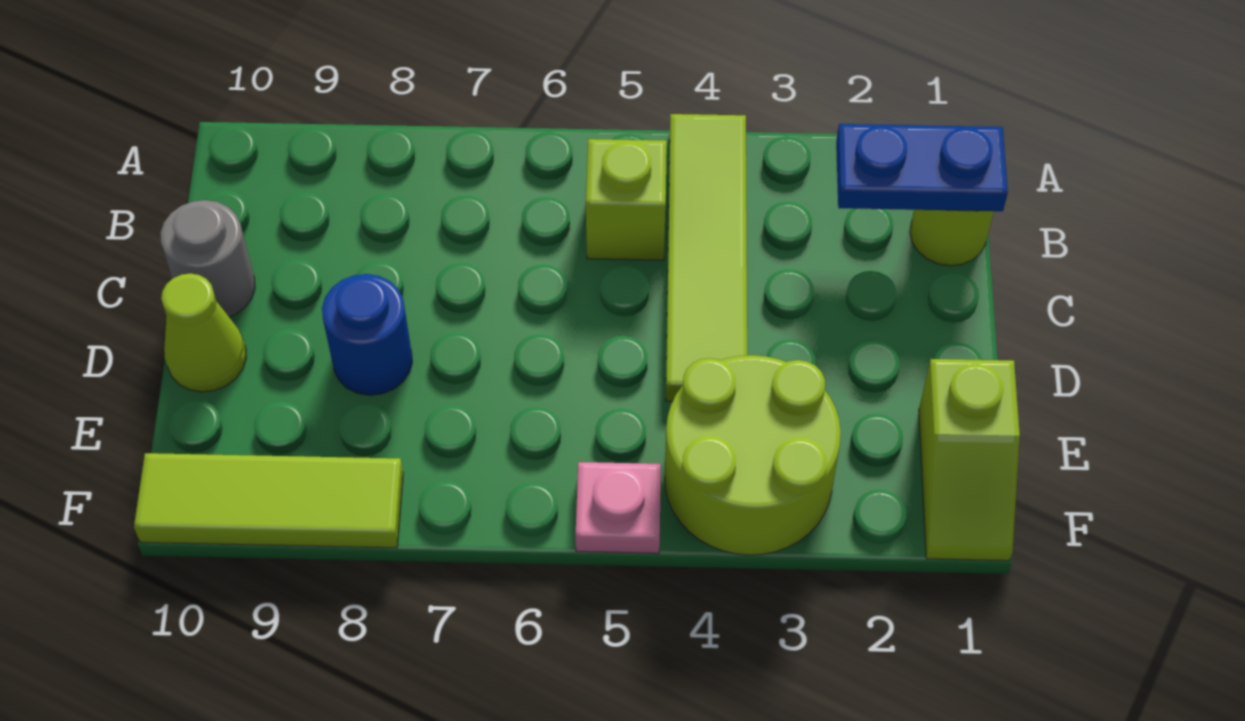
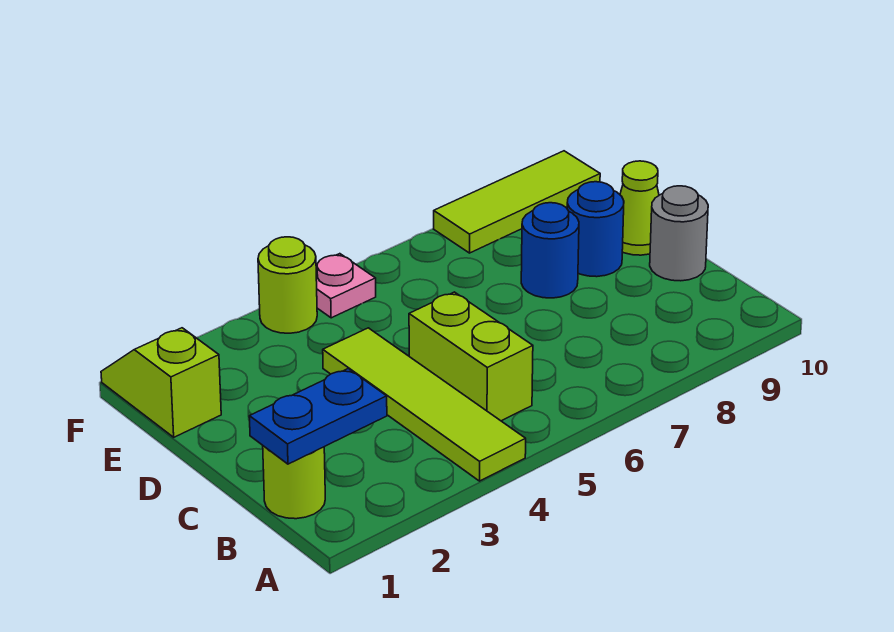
lime 1x1 brick [586,139,667,260] -> lime 1x2 brick [409,292,533,421]
none -> blue 1x1 round brick [567,182,624,277]
lime 2x2 round brick [665,355,841,555] -> lime 1x1 round brick [258,237,317,333]

